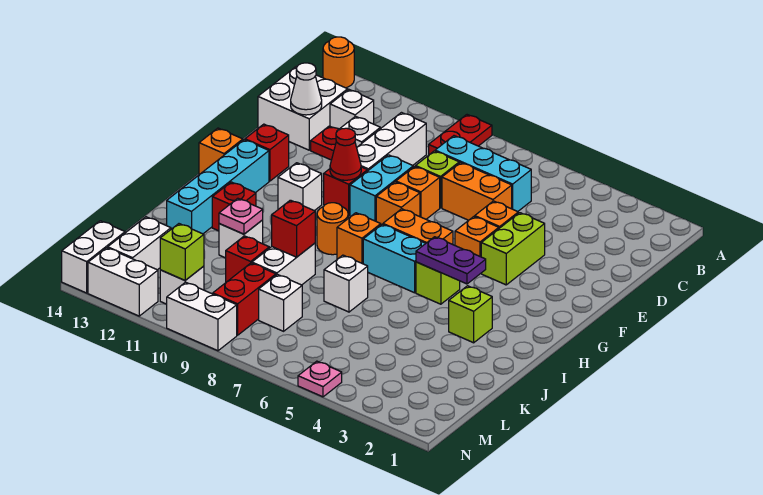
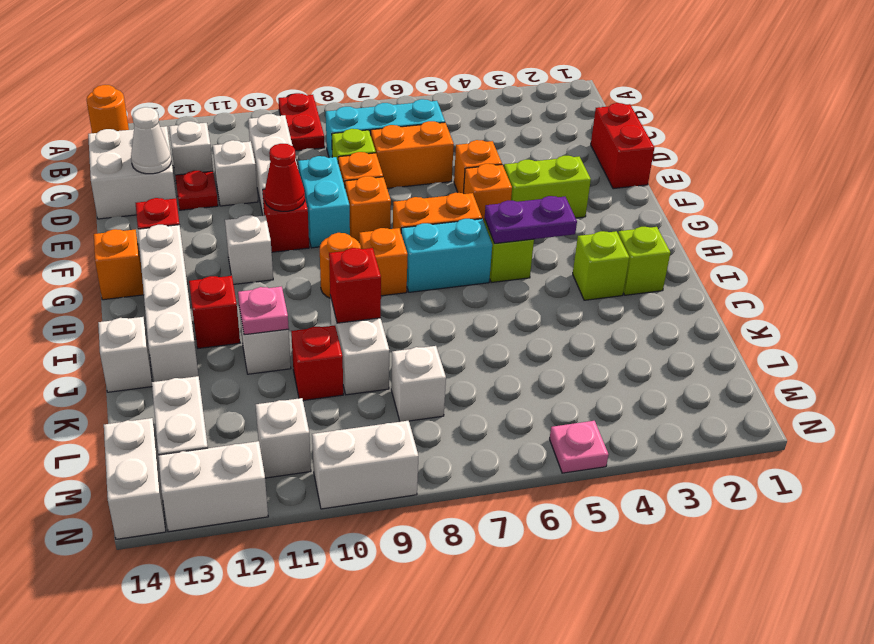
lime 1x2 brick [481,213,545,285] -> lime 1x2 brick turned to [504,156,591,218]
cyan 1x4 brick [167,140,269,234] -> white 1x4 brick [138,225,199,382]
white 1x1 brick [324,255,368,312] -> white 1x1 brick moved to [98,317,152,392]
red 1x2 brick [213,263,276,335] -> red 1x2 brick moved to [591,103,654,189]
lime 1x1 brick [160,224,204,280] -> lime 1x1 brick moved to [618,227,670,295]

